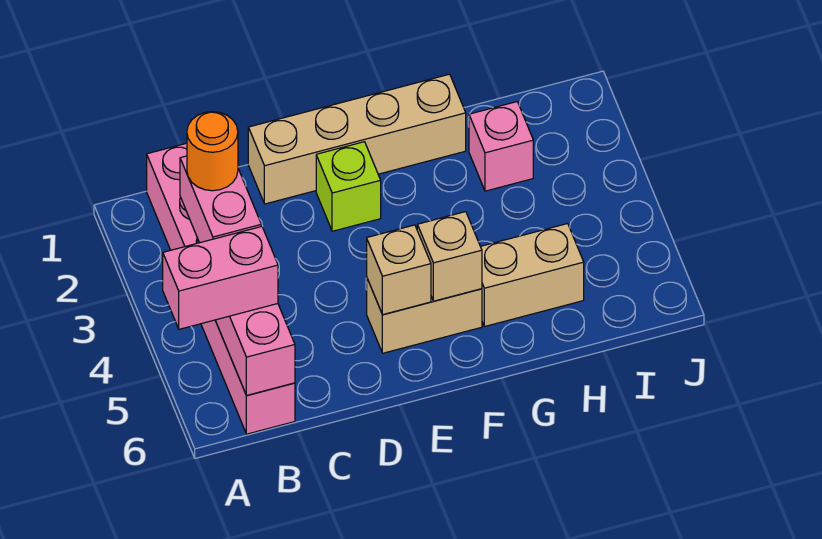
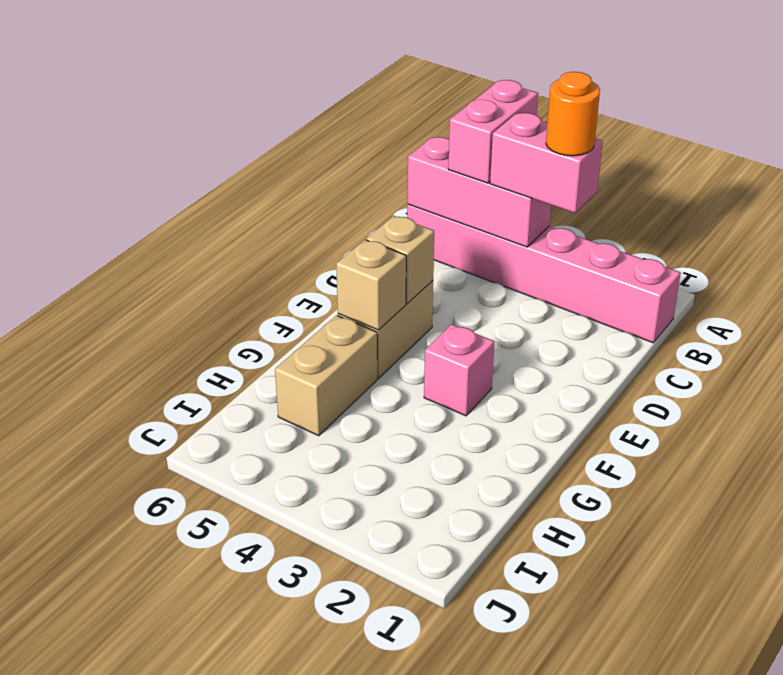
tan 1x4 brick [248,74,466,204] -> none
lime 1x1 brick [316,142,381,231] -> none
pink 1x1 brick [469,102,533,191] -> pink 1x1 brick moved to [424,324,494,416]

